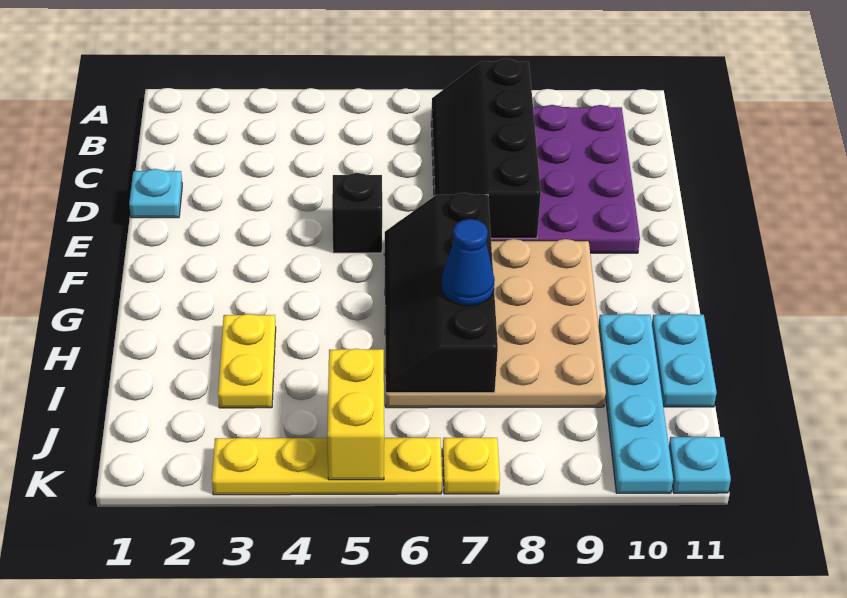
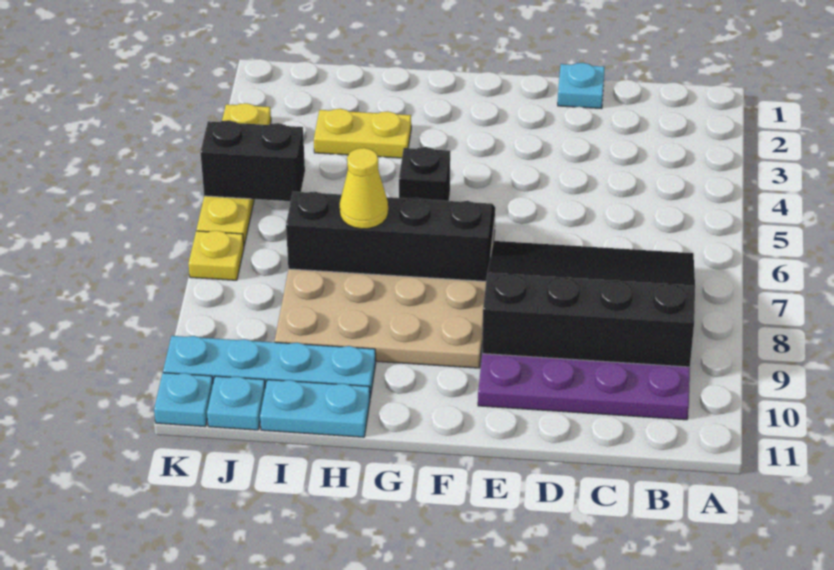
black 2x4 slope [432,59,541,238] -> black 3x4 slope [482,241,695,367]
black 1x1 brick [332,173,382,253] -> black 1x1 brick moved to [399,147,450,201]
blue 1x1 cone [441,219,495,306] -> yellow 1x1 cone [340,148,388,229]
yellow 1x2 brick [327,349,384,480] -> black 1x2 brick [200,120,305,201]
none -> cyan 1x1 plate [207,376,265,430]

